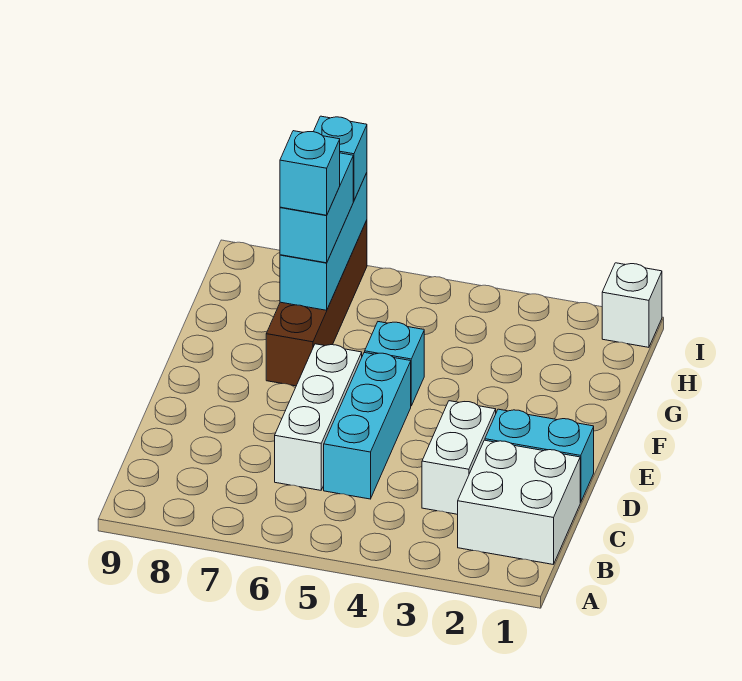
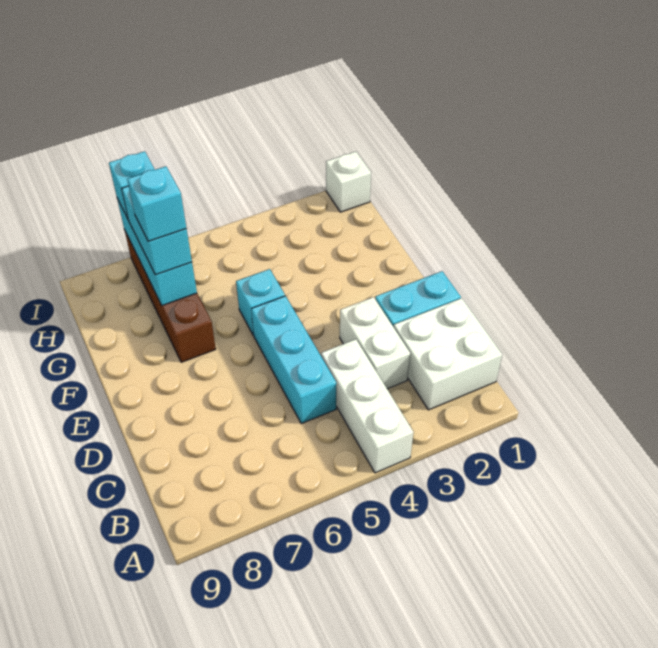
white 1x3 brick [275,344,362,490] -> white 1x3 brick moved to [321,339,414,473]

